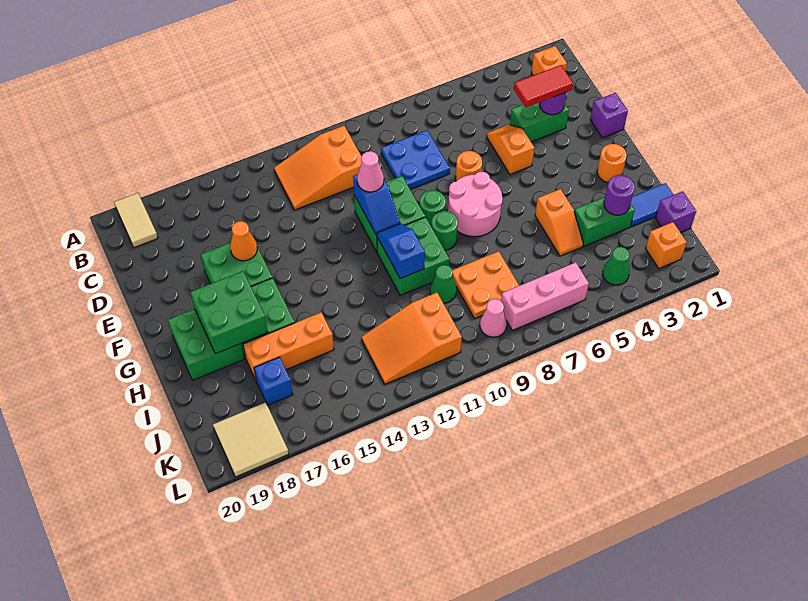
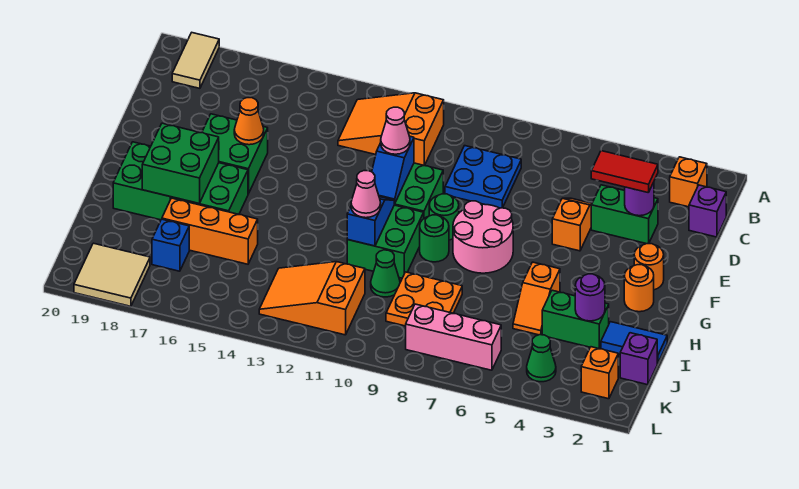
purple 1x1 brick [590,93,628,138] -> purple 1x1 brick moved to [689,185,726,237]
orange 1x1 round brick [456,151,482,181] -> orange 1x1 round brick moved to [634,244,664,290]
pink 1x1 cone [480,299,507,337] -> pink 1x1 cone moved to [351,171,381,218]

